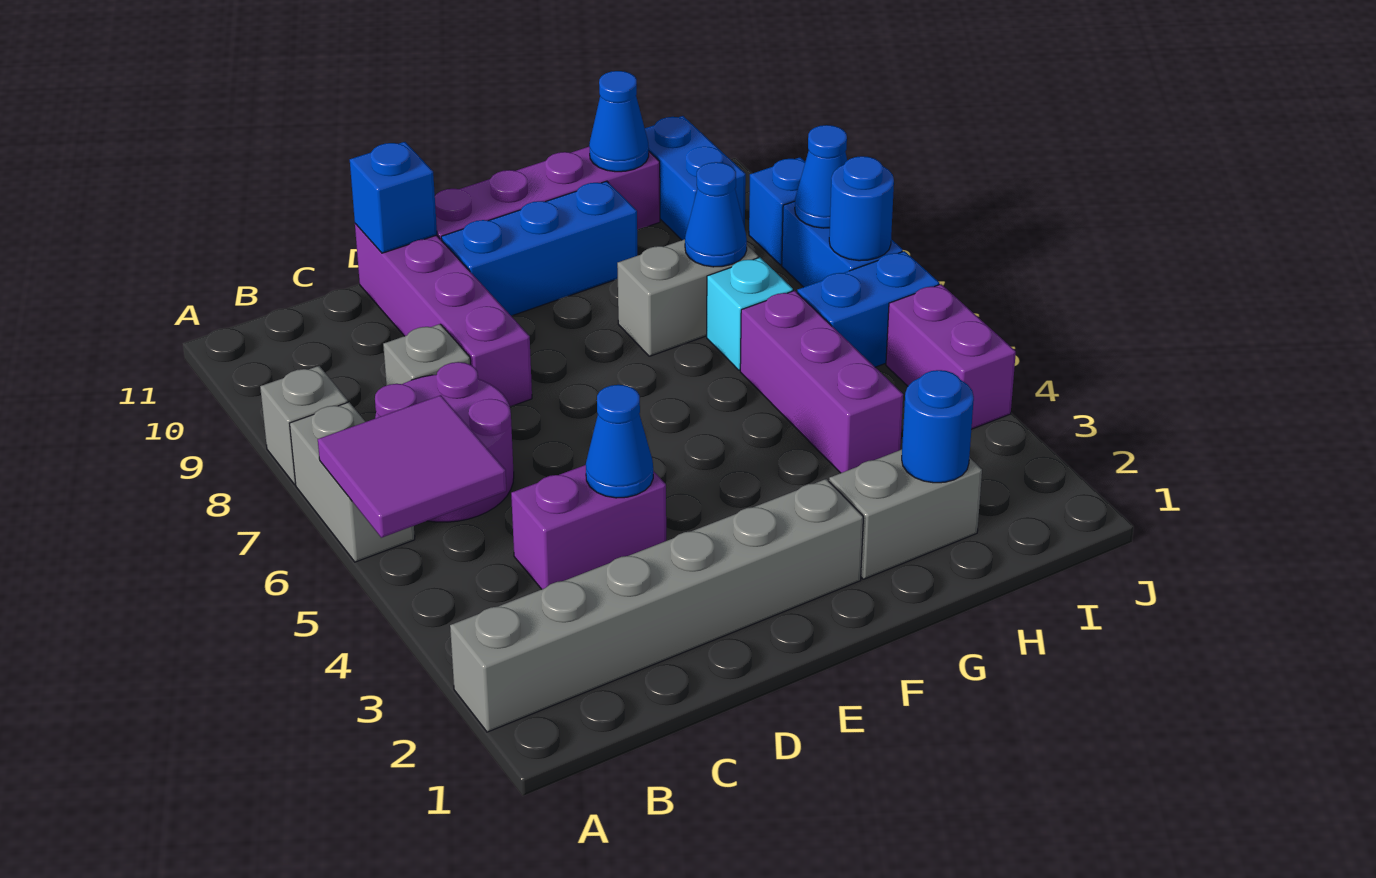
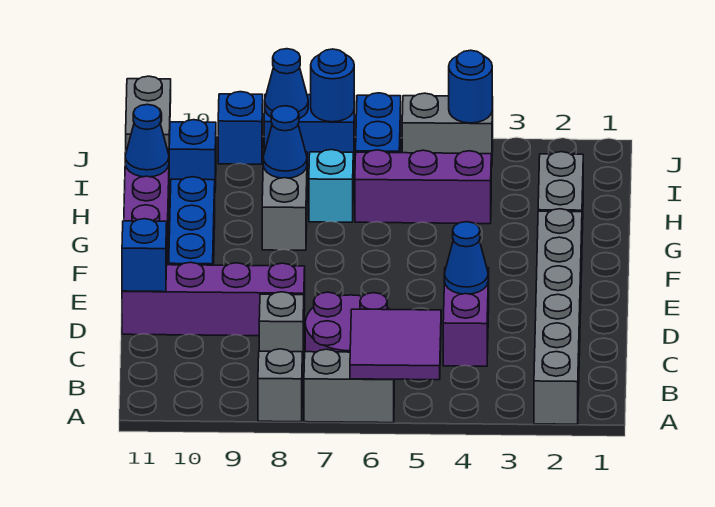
blue 1x1 round brick [902,370,974,483] -> blue 1x1 round brick moved to [449,50,492,123]
none -> grey 1x2 plate [126,76,171,149]
purple 1x2 brick [886,284,1016,429] -> grey 1x2 brick [402,93,493,167]

